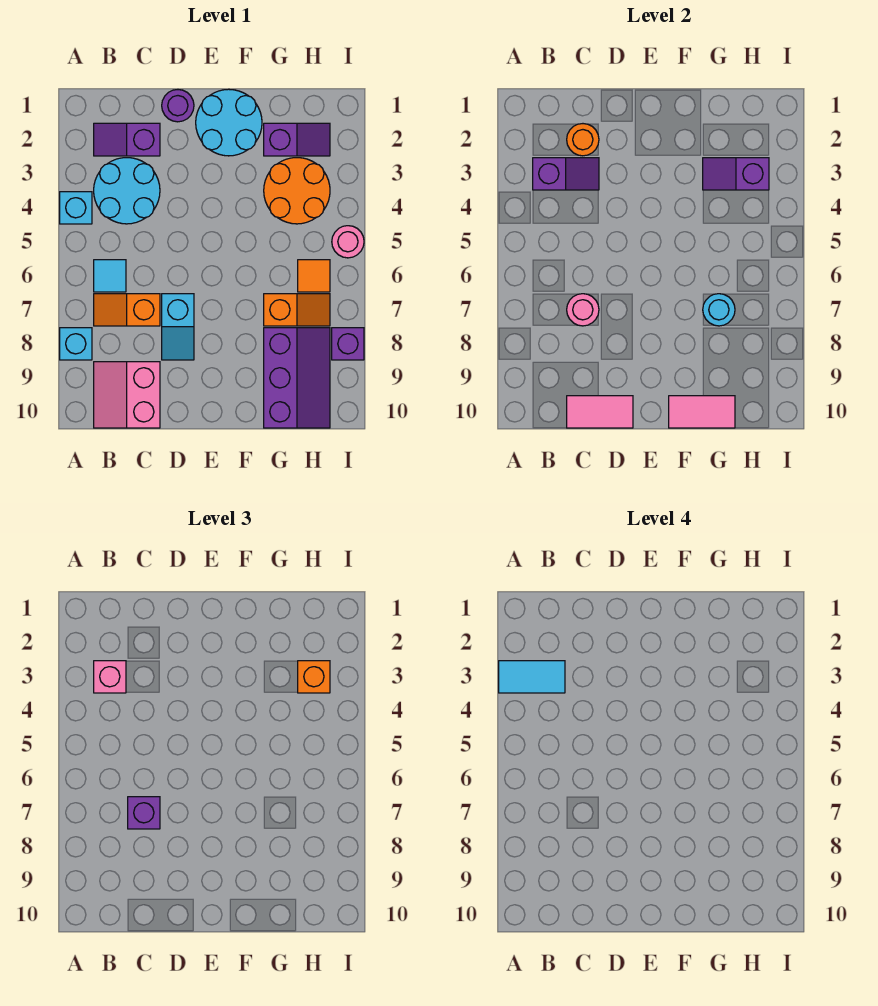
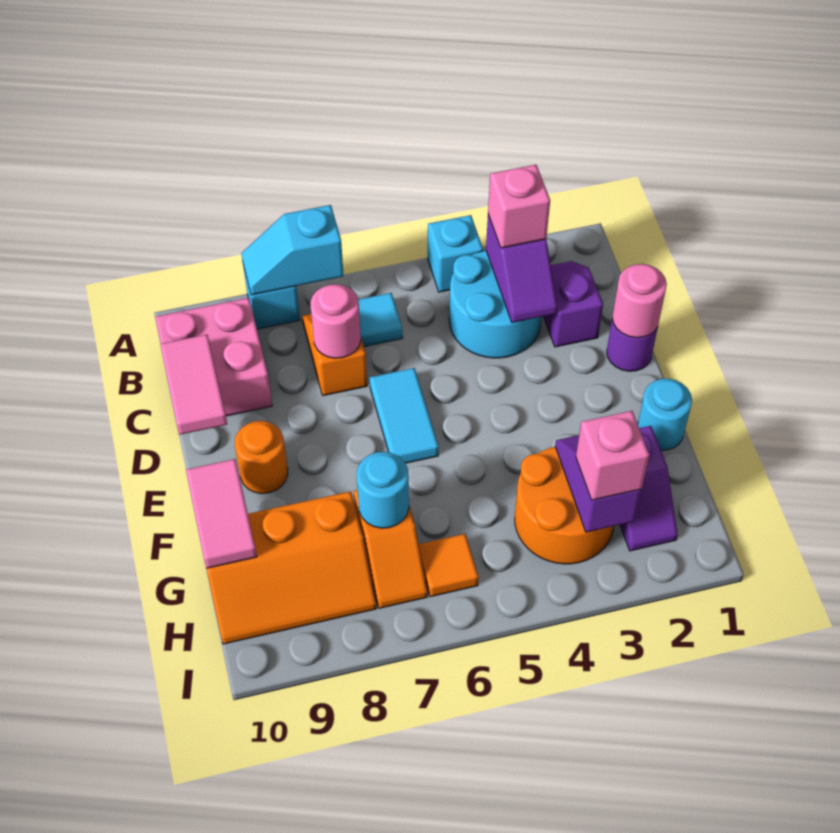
cyan 1x2 tile [499,661,565,693] -> cyan 1x2 tile moved to [370,368,439,463]
pink 2x2 slope [94,362,160,428] -> pink 2x2 brick [155,298,272,416]
orange 1x1 round brick [567,124,599,156] -> orange 1x1 round brick moved to [235,421,288,494]
purple 1x1 brick [128,797,160,829] -> none
cyan 1x2 slope [162,294,194,360] -> cyan 1x2 slope moved to [241,205,344,295]
cyan 2x2 round brick [196,89,262,156] -> cyan 1x1 round brick [638,379,692,451]
purple 2x3 slope [264,328,330,428] -> orange 2x3 slope [206,491,376,644]
orange 1x1 brick [298,661,330,693] -> pink 1x1 brick [576,411,649,500]
pink 1x1 round brick [332,226,364,258] -> pink 1x1 round brick moved to [612,264,667,338]
purple 1x1 brick [332,328,364,360] -> none

